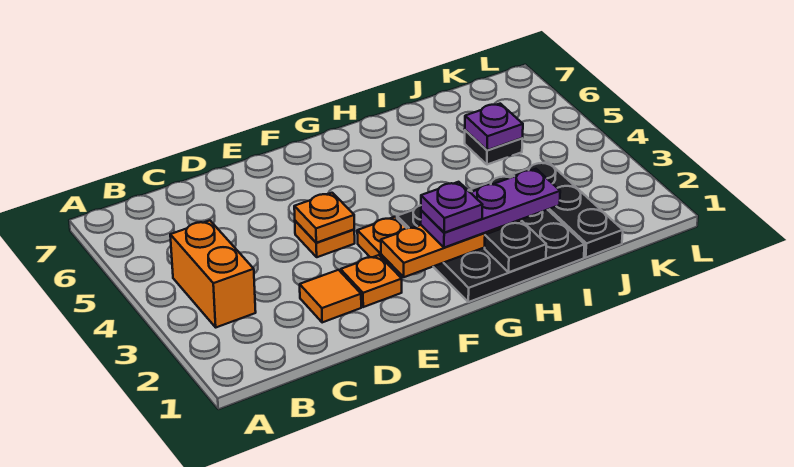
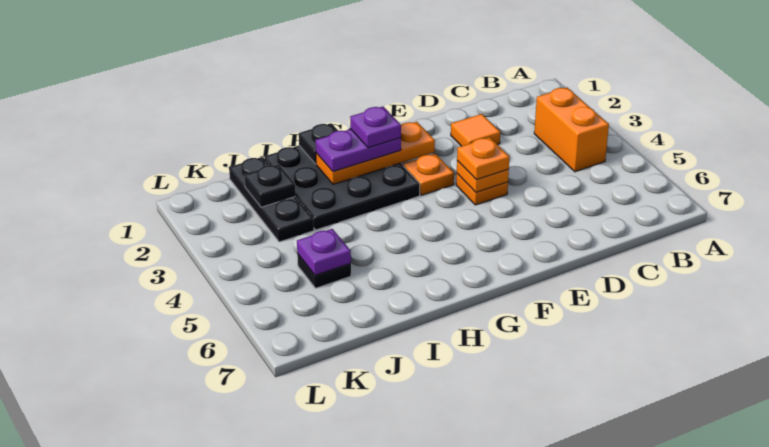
orange 1x1 plate [341,255,402,307] -> orange 1x1 plate moved to [457,137,509,180]
purple 1x3 plate [421,169,560,248] -> purple 1x2 plate [315,129,401,172]
none -> black 1x1 plate [244,164,296,207]

